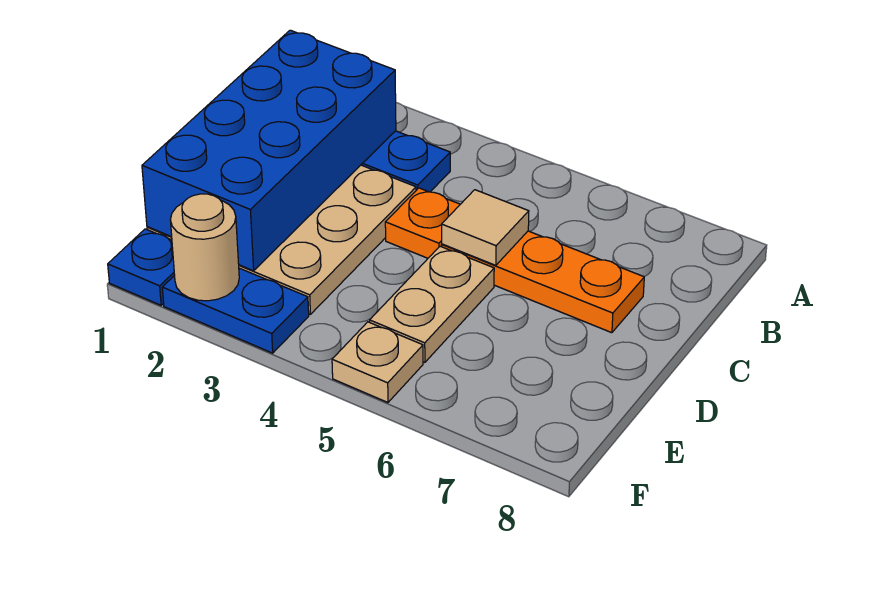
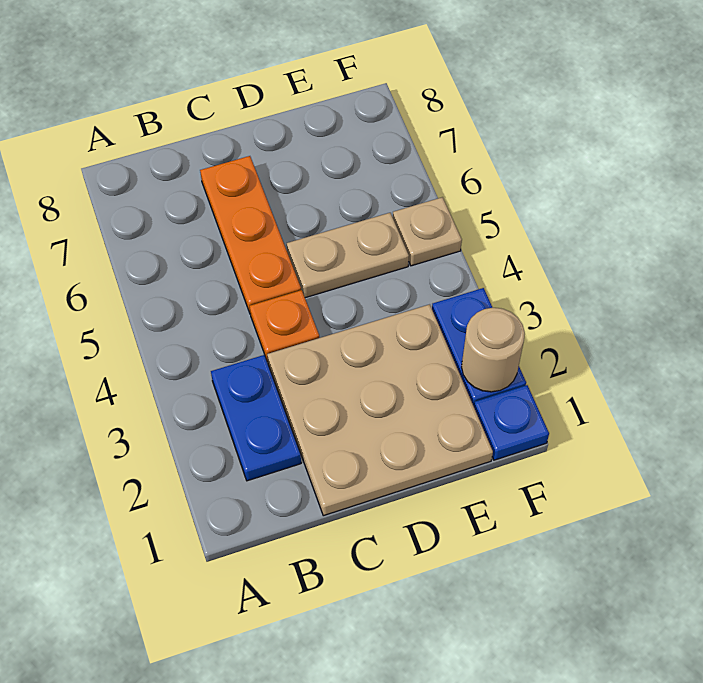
blue 2x4 brick [142,30,396,271] -> none
tan 1x1 tile [442,190,529,265] -> none

